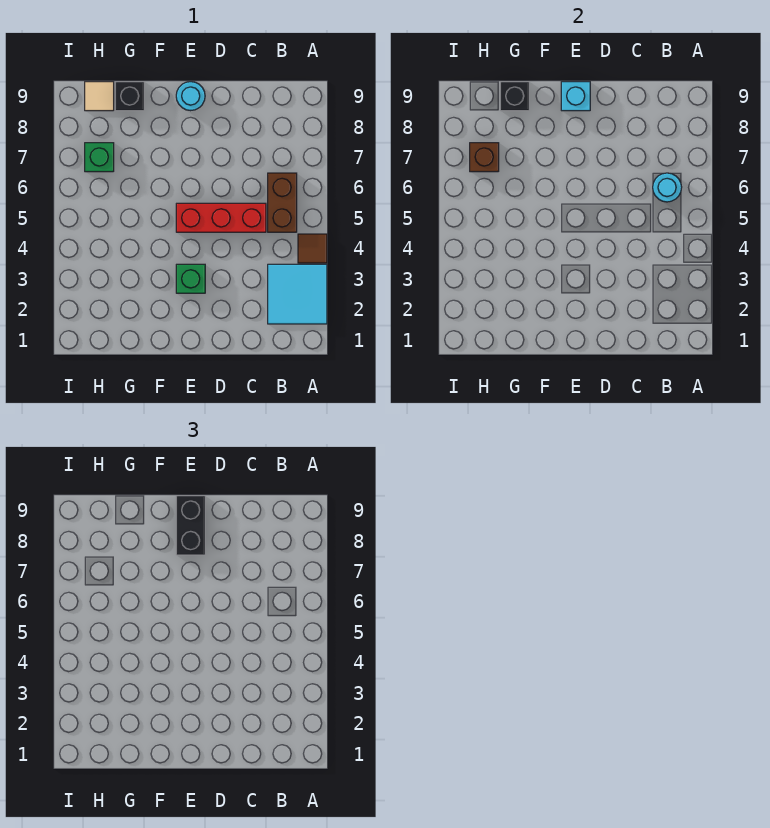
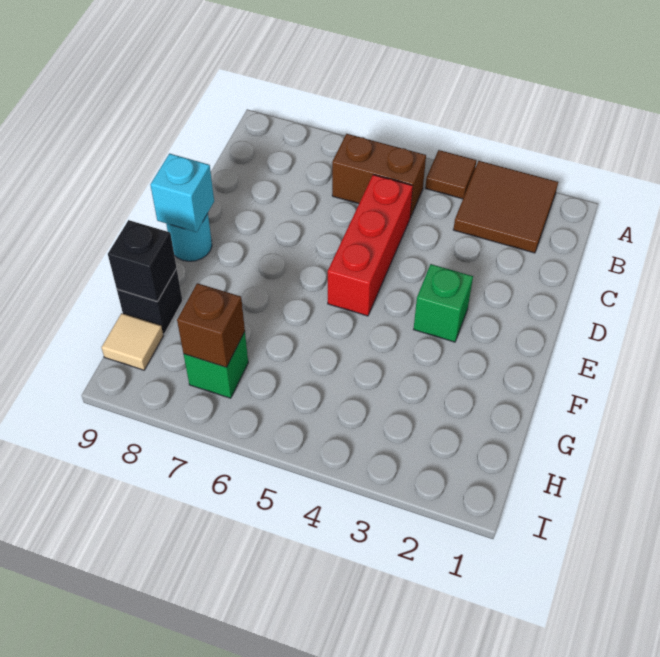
cyan 2x2 tile [268,264,327,324] -> brown 2x2 tile [453,161,558,253]
cyan 1x1 round brick [653,173,682,202] -> none
black 1x2 brick [176,496,205,555] -> none

